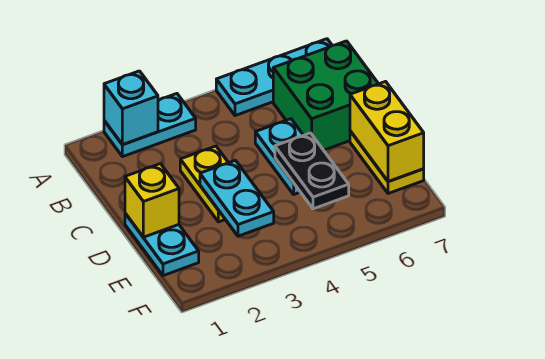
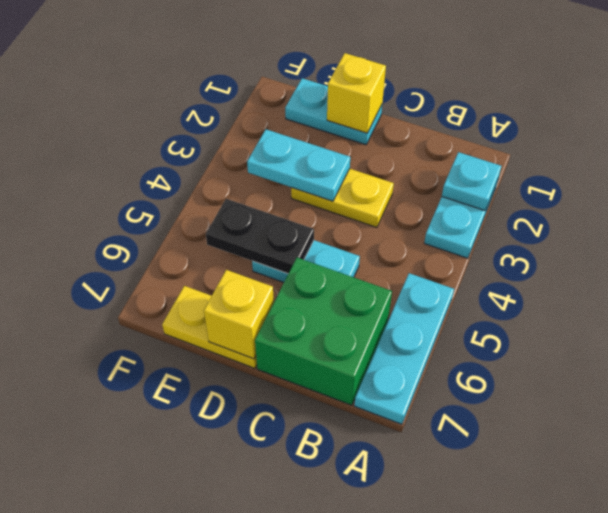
cyan 1x1 brick [104,71,158,145] -> cyan 1x1 plate [442,152,501,211]
yellow 1x2 brick [350,82,424,182] -> yellow 1x1 brick [204,270,274,359]

